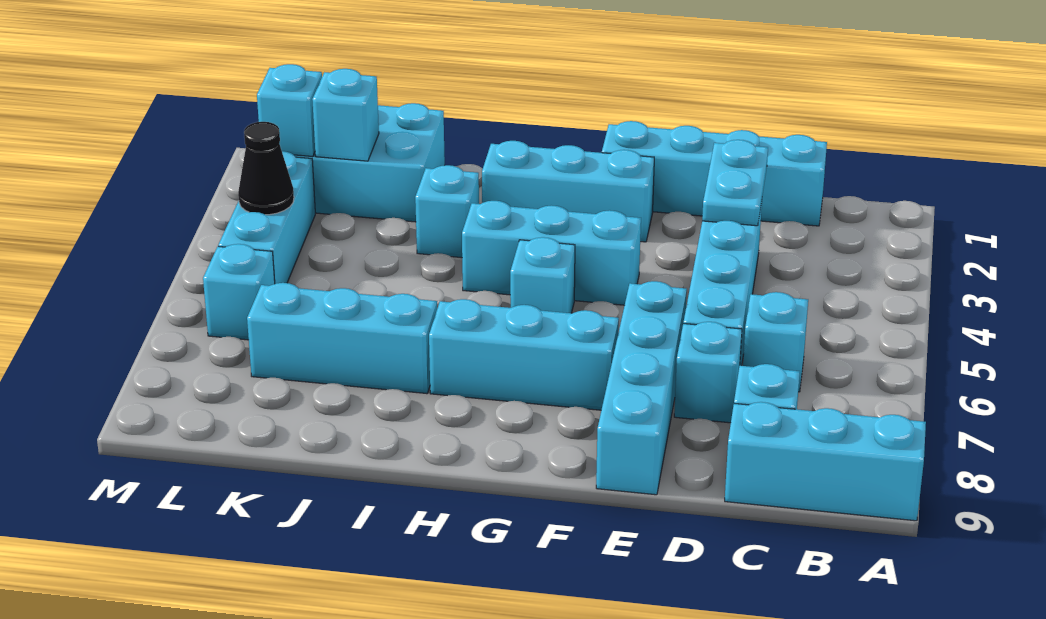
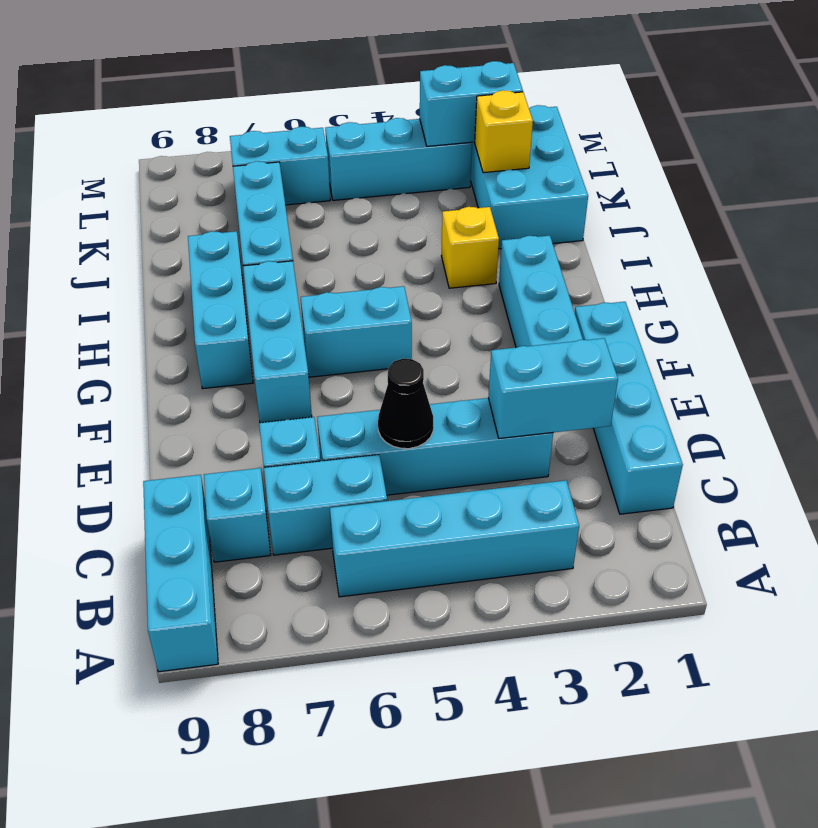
cyan 1x1 brick [743,292,808,392] -> cyan 1x2 brick [264,455,387,555]
cyan 1x2 plate [702,140,768,226] -> cyan 1x2 brick [488,338,618,438]
cyan 1x4 brick [596,281,687,495] -> cyan 1x4 brick moved to [330,480,579,597]
cyan 1x3 brick [462,201,641,305] -> cyan 1x3 brick moved to [188,231,253,389]
cyan 1x1 brick [510,237,575,313] -> cyan 1x2 brick [301,286,412,377]
cyan 1x1 brick [415,165,479,258] -> yellow 1x1 brick [441,207,499,288]
cyan 1x1 brick [312,69,379,161] -> yellow 1x1 brick [475,90,533,173]
cyan 1x1 brick [257,64,322,156] -> cyan 1x2 brick [420,61,523,146]
black 1x1 cone [238,122,294,215] -> black 1x1 cone moved to [378,358,433,449]
cyan 1x1 brick [203,244,275,340] -> cyan 1x2 brick [230,127,330,205]

